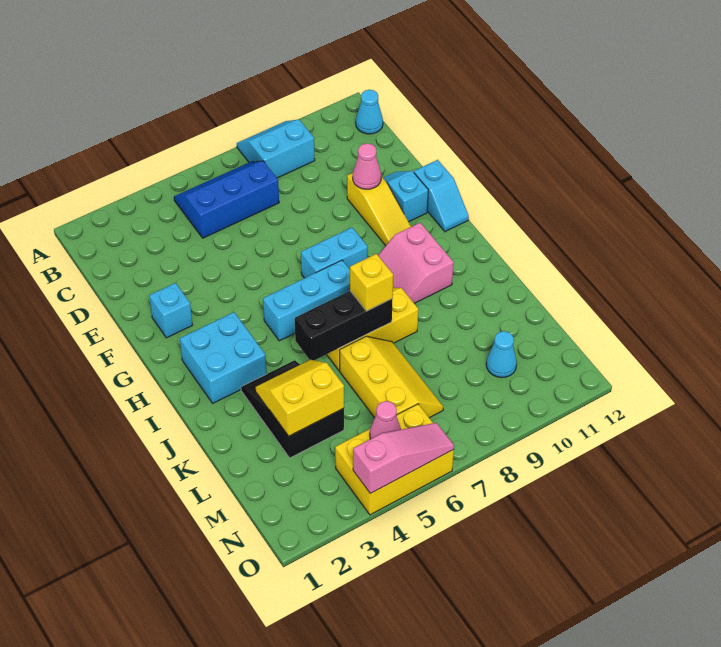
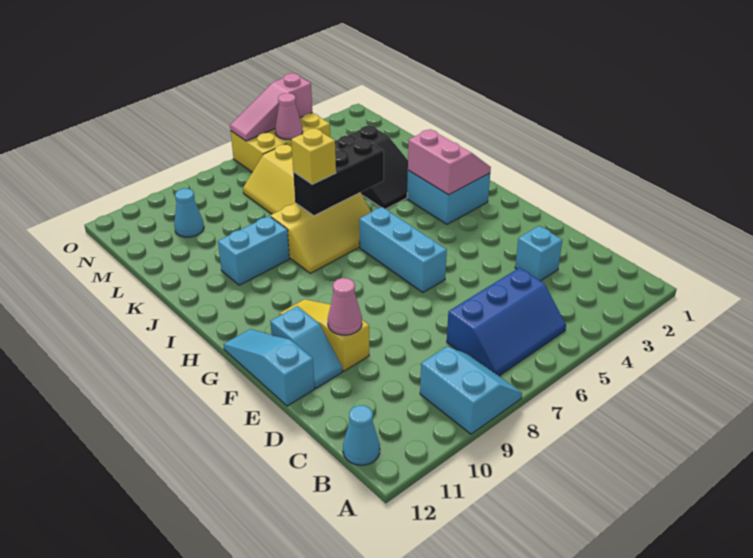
cyan 2x2 slope [237,120,315,178] -> cyan 2x2 slope turned to [420,346,522,434]
cyan 1x1 brick [149,283,192,338] -> cyan 1x1 brick moved to [515,226,562,281]
cyan 1x2 slope [414,160,469,232] -> cyan 1x3 slope [223,329,315,406]
cyan 1x2 brick [301,228,368,278] -> cyan 1x2 brick moved to [218,216,289,285]
cyan 1x3 brick [263,260,350,341] -> cyan 1x3 brick turned to [359,207,447,293]
pink 2x2 slope [378,223,454,303] -> pink 2x2 slope moved to [408,129,491,195]
yellow 2x2 slope [256,360,344,436] -> none

